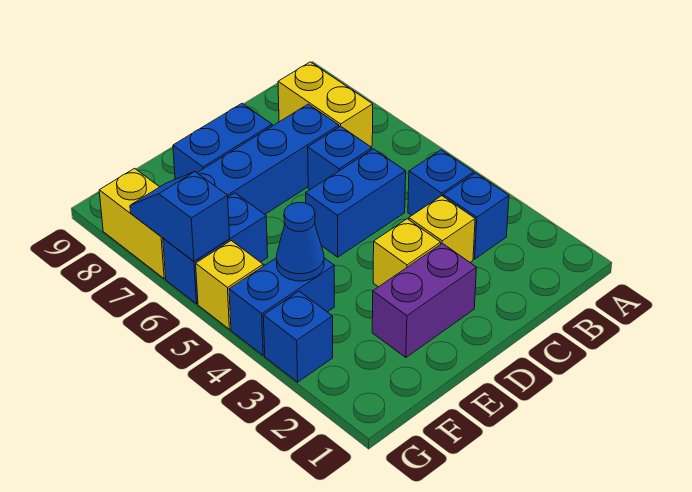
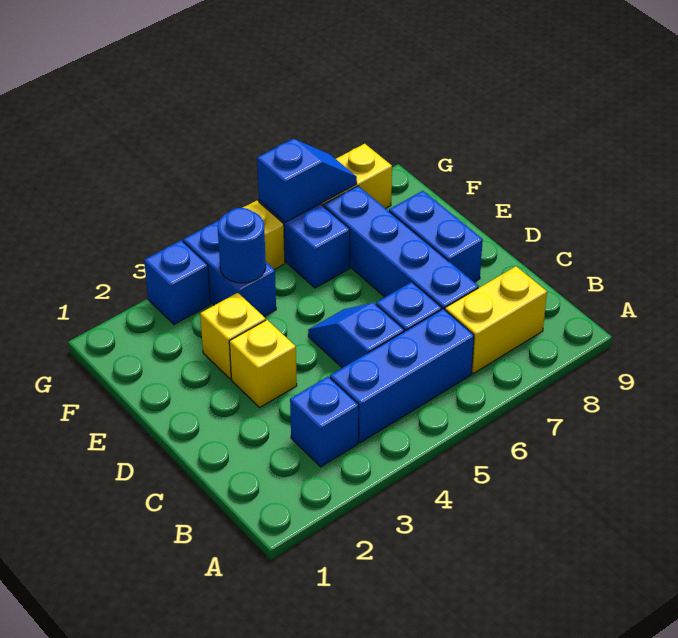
blue 1x1 brick [408,150,474,215] -> blue 1x3 brick [330,309,474,443]
yellow 1x1 brick [409,196,475,262] -> yellow 1x1 brick moved to [200,293,266,379]
blue 1x2 brick [306,149,406,257] -> blue 1x2 slope [308,303,404,368]
purple 1x2 brick [372,243,477,358] -> none
blue 1x1 cone [276,202,324,281] -> blue 1x1 round brick [218,208,266,283]

